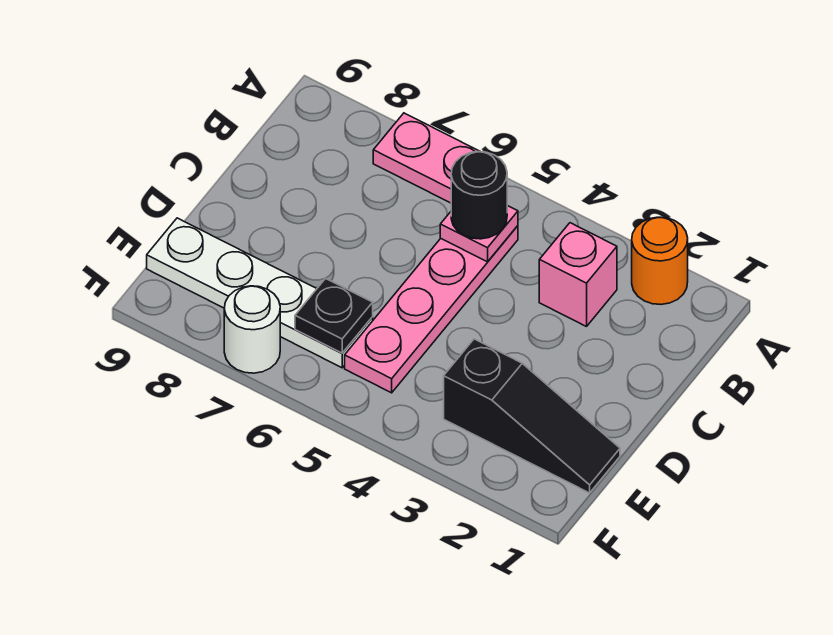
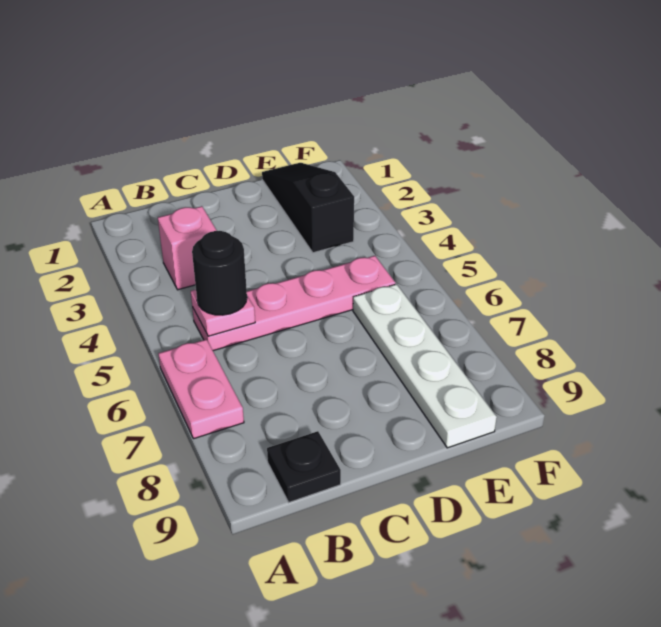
orange 1x1 round brick [632,217,688,304] -> none
black 1x1 plate [295,278,373,353] -> black 1x1 plate moved to [267,431,341,502]
white 1x1 round brick [224,286,280,373] -> none

